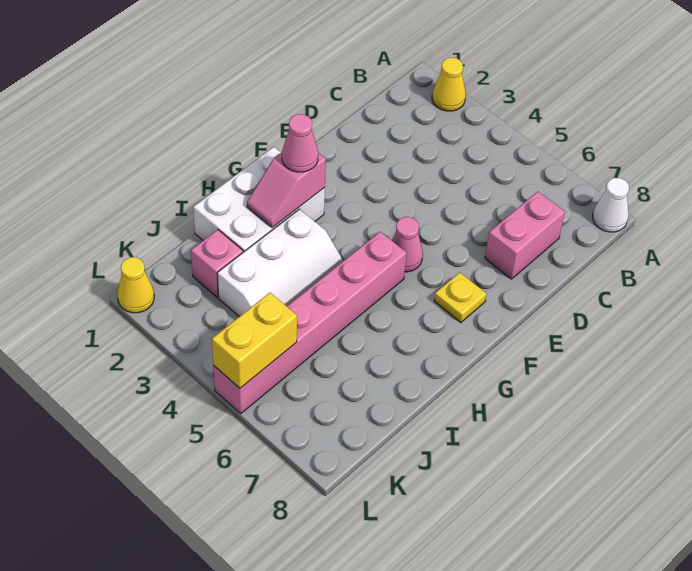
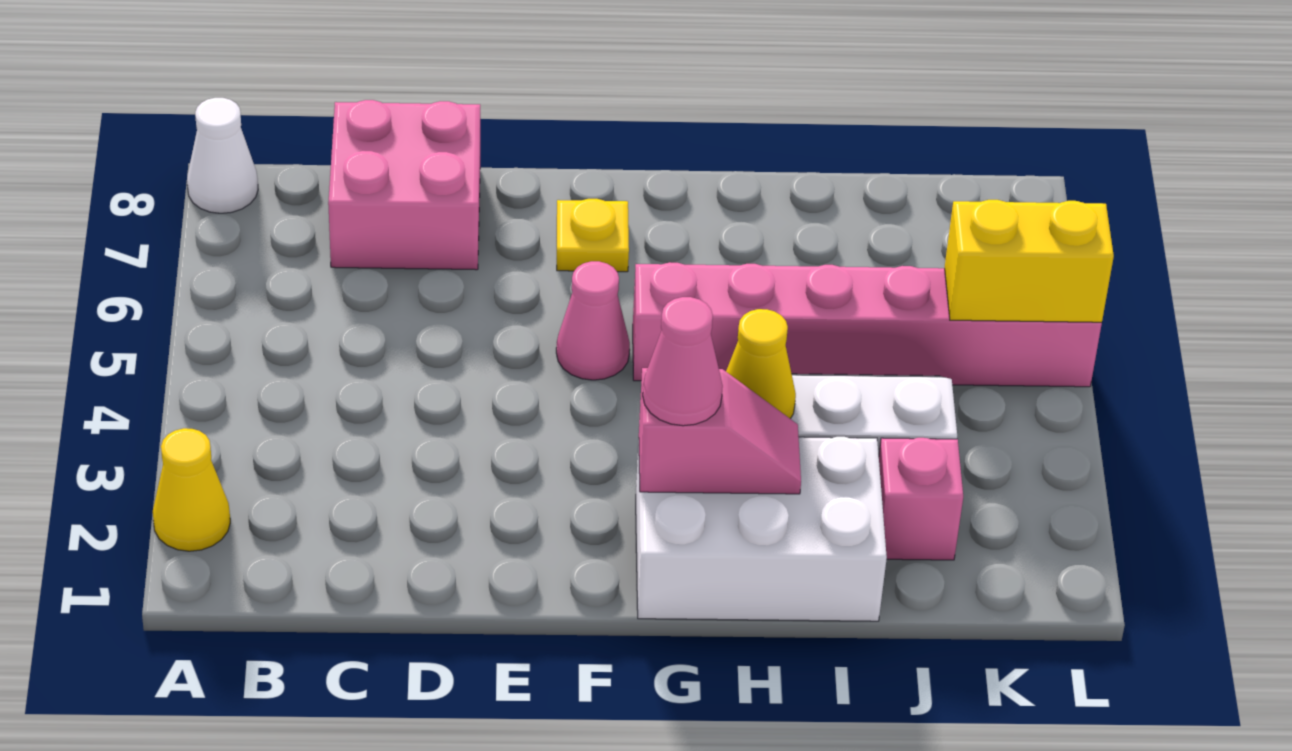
pink 1x2 brick [485,192,565,279] -> pink 2x2 brick [328,100,480,270]
yellow 1x1 cone [117,257,154,313] -> yellow 1x1 cone moved to [726,309,796,419]

